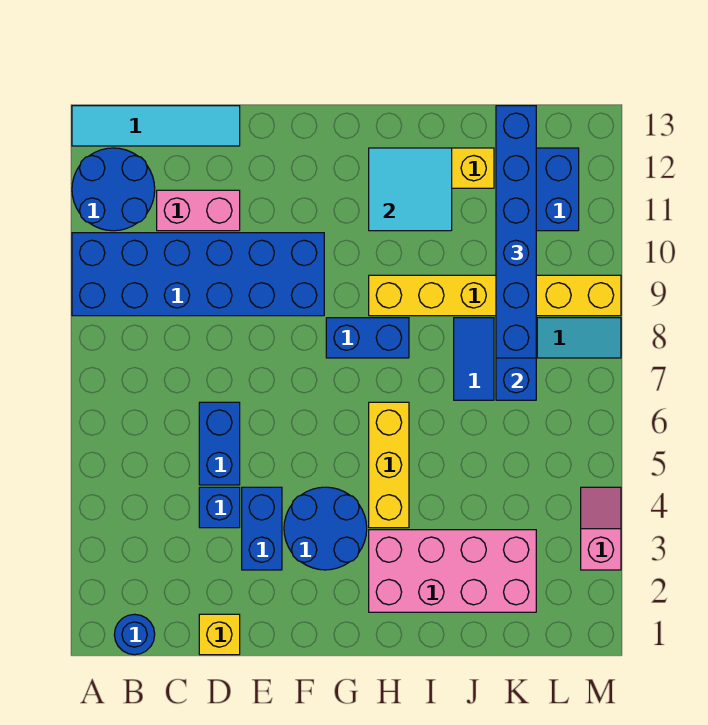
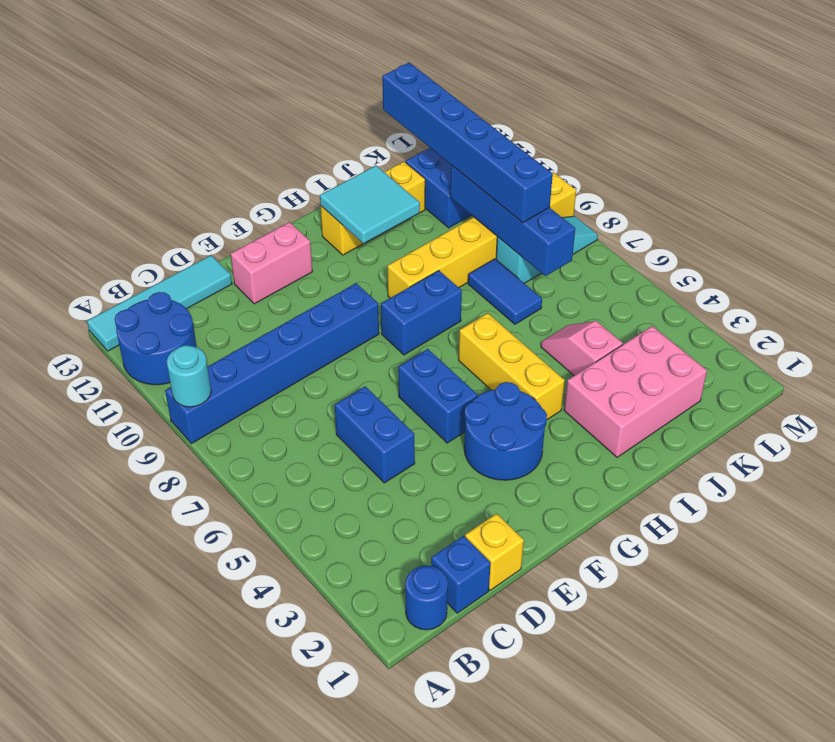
blue 2x6 brick [72,233,324,316] -> blue 1x6 brick [165,283,379,444]
none -> cyan 1x1 round brick [167,345,211,407]
pink 1x2 brick [157,190,240,231] -> pink 1x2 brick moved to [231,222,312,304]
blue 1x1 brick [199,487,240,528] -> blue 1x1 brick moved to [431,536,491,613]
blue 1x2 brick [242,487,282,570] -> blue 1x2 brick moved to [398,349,477,443]
pink 2x4 brick [369,530,536,612] -> pink 2x3 brick [564,326,707,457]
pink 1x2 slope [581,487,621,570] -> pink 1x2 slope moved to [541,321,623,376]

